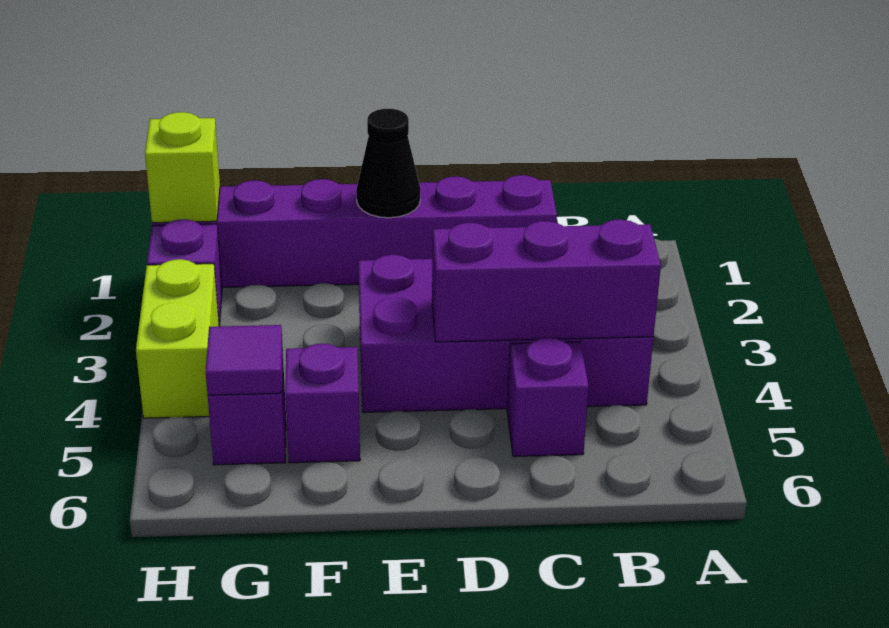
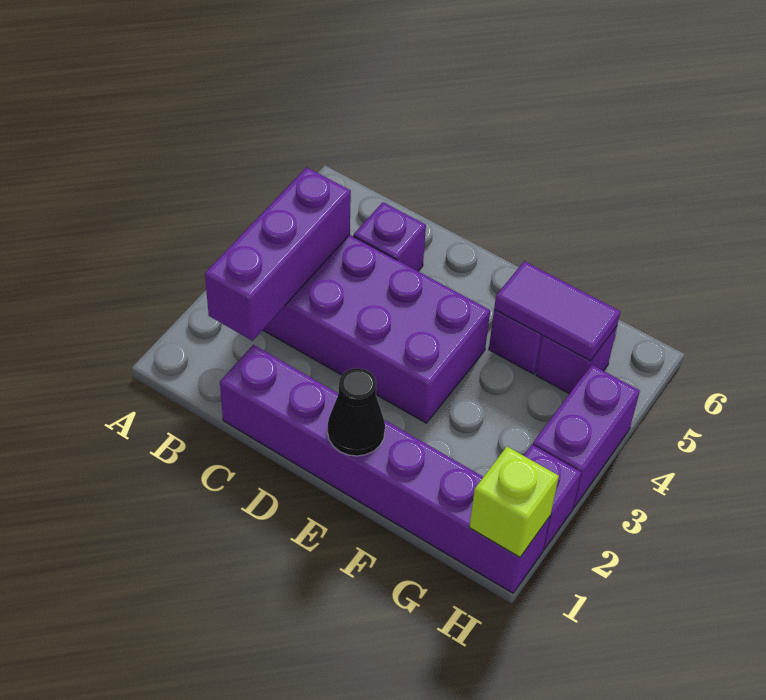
purple 1x3 brick [432,220,661,342] -> purple 1x3 brick turned to [205,167,351,341]
purple 1x1 tile [206,325,283,395] -> purple 1x2 tile [494,261,620,361]
lime 1x2 brick [136,259,219,418] -> purple 1x2 brick [533,365,640,507]

